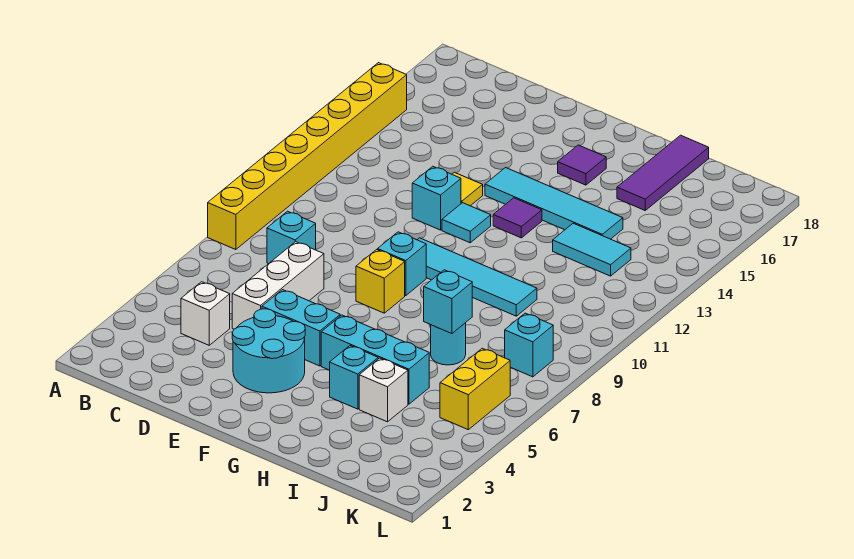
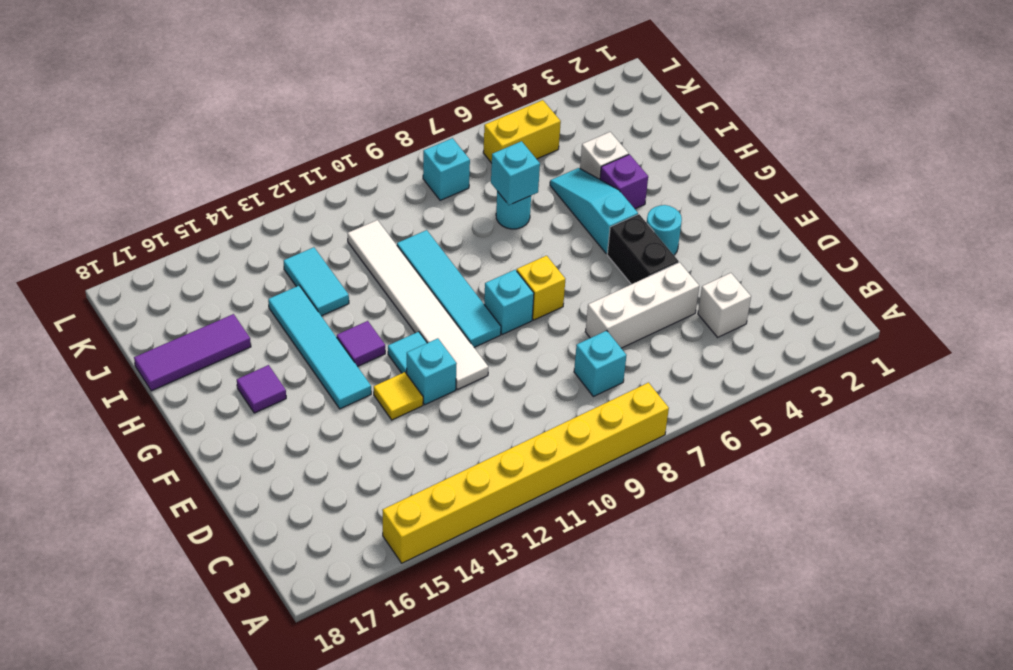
cyan 2x2 round brick [232,309,305,393] -> cyan 1x1 round brick [647,205,682,255]
cyan 1x2 brick [262,290,340,366] -> black 1x2 brick [607,214,679,284]
none -> white 1x6 tile [348,220,488,390]
cyan 1x3 brick [321,315,429,404] -> cyan 1x3 slope [550,168,638,254]
cyan 1x1 brick [330,346,378,409] -> purple 1x1 brick [600,154,648,209]

